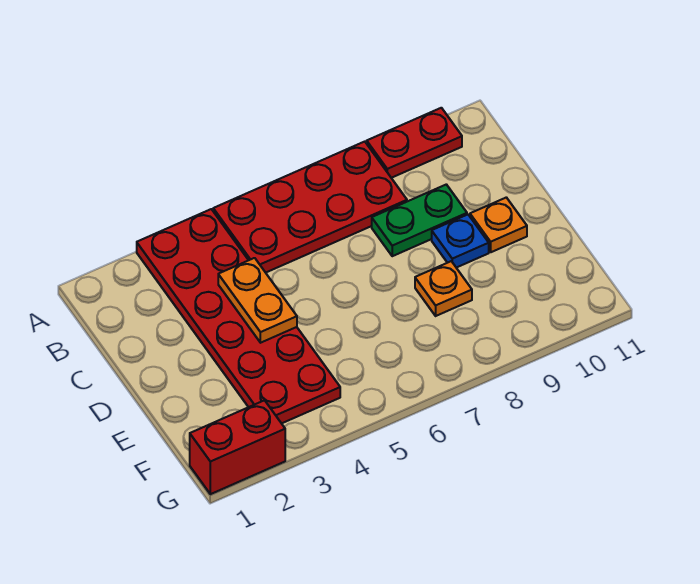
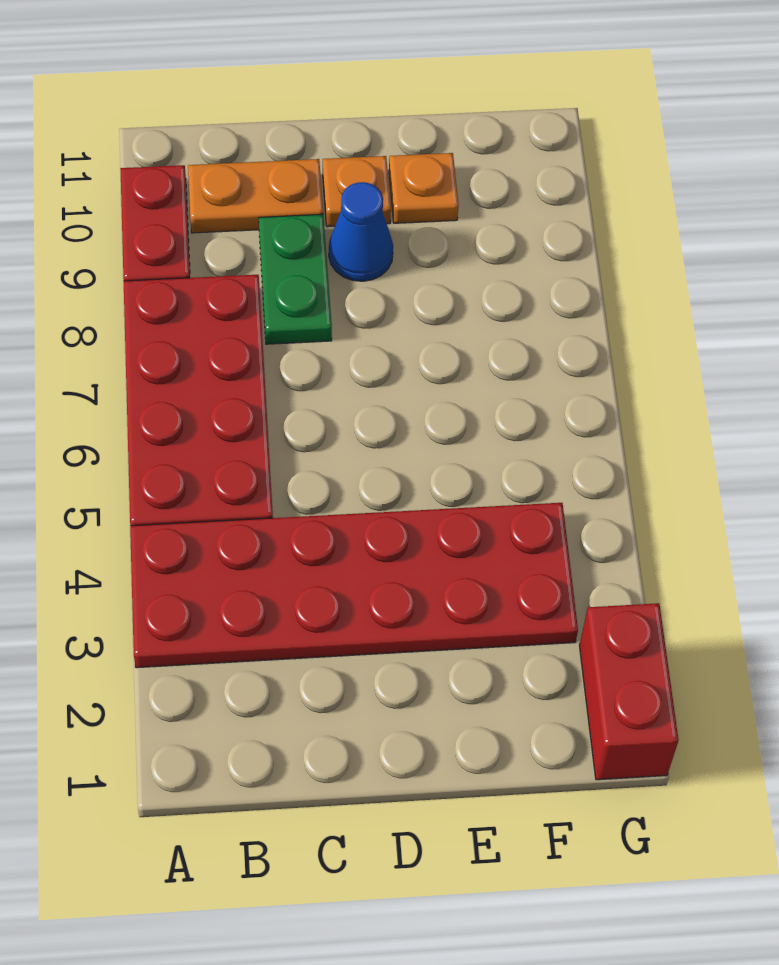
orange 1x2 plate [218,258,297,343] -> orange 1x2 plate moved to [188,159,323,233]
blue 1x1 plate [432,215,489,268] -> blue 1x1 cone [329,182,393,281]
orange 1x1 plate [415,261,472,316] -> orange 1x1 plate moved to [389,153,459,223]

